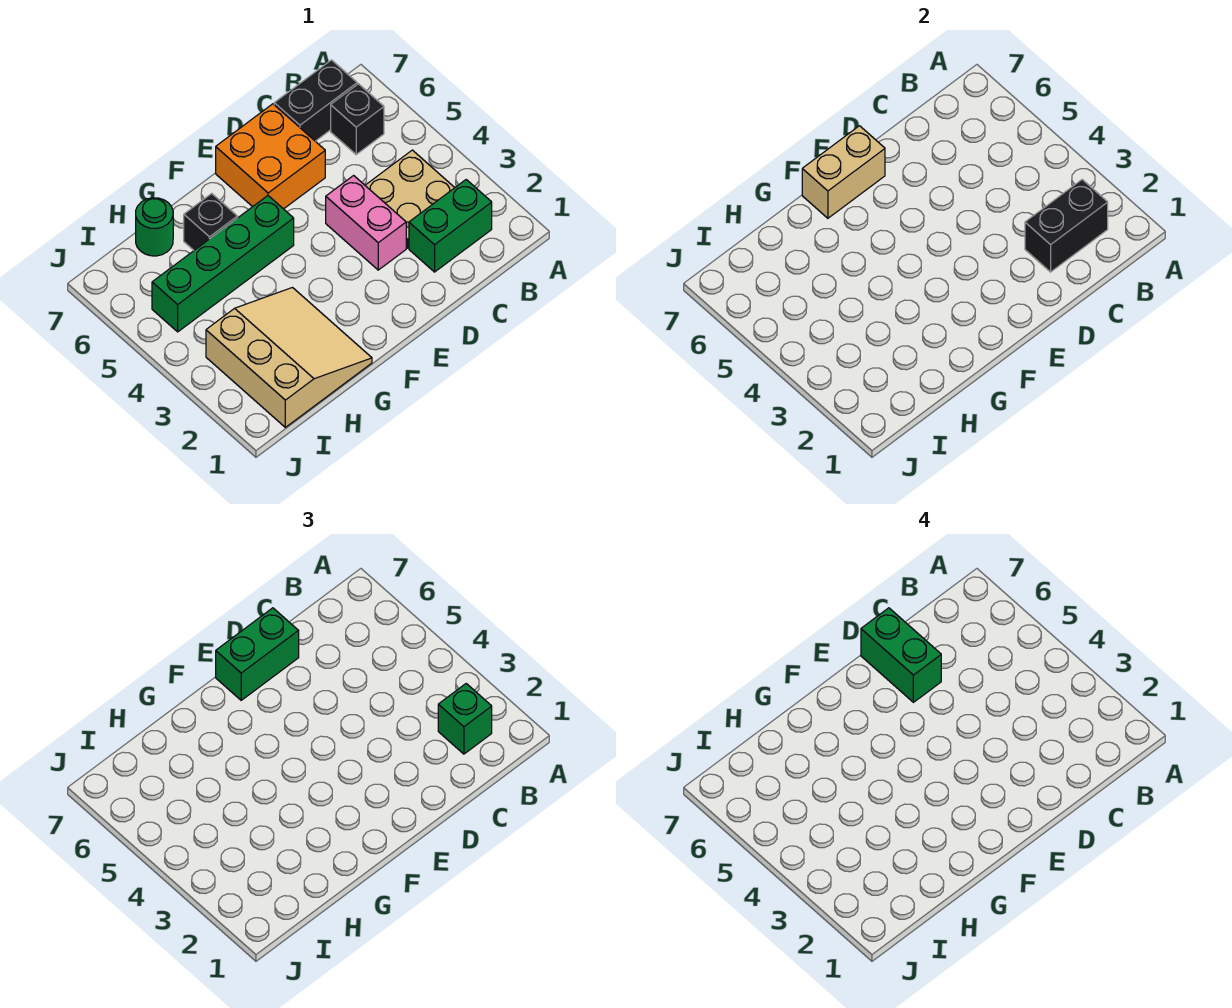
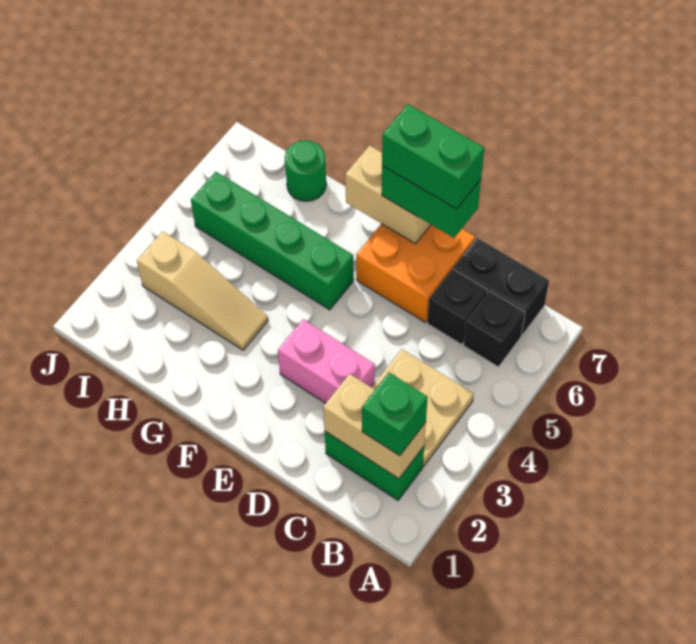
black 1x2 brick [1025,180,1108,272] -> tan 1x2 brick [323,374,426,479]
pink 1x2 brick [326,176,406,270] -> pink 1x2 brick turned to [278,319,375,403]
green 1x2 brick [861,608,941,702] -> green 1x2 brick turned to [382,104,484,209]
tan 3x3 slope [206,288,372,427] -> tan 1x3 slope [137,231,268,350]
black 1x1 brick [184,194,237,250] -> black 1x1 brick moved to [427,269,488,344]

